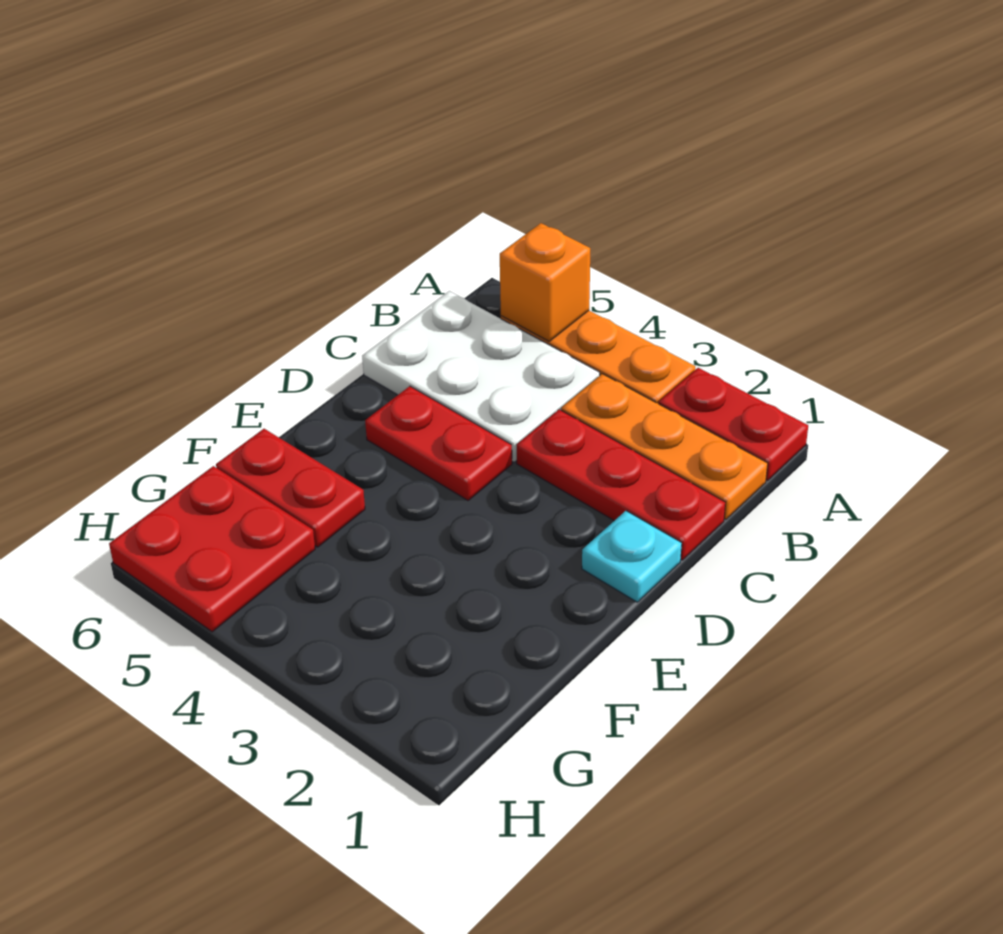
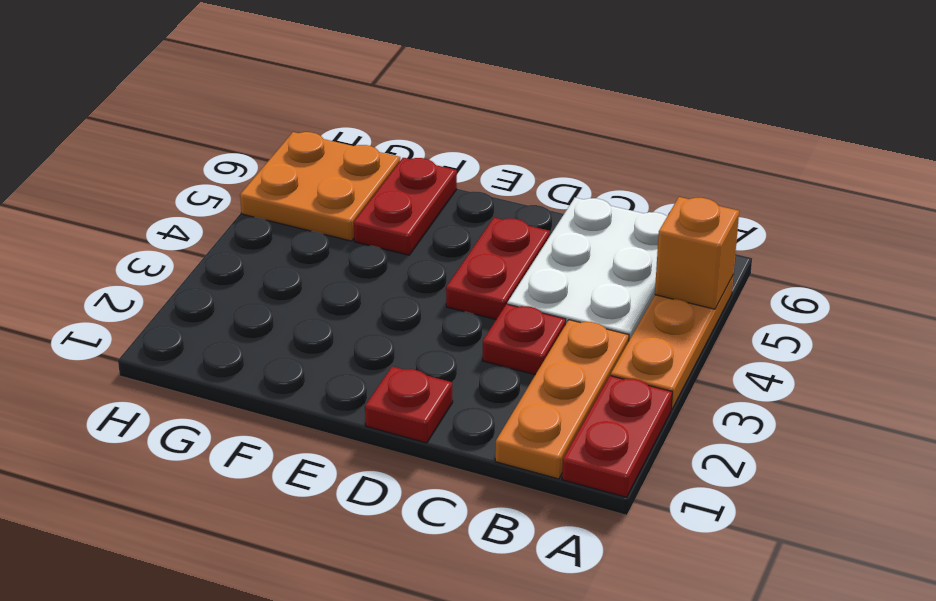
red 1x3 plate [517,409,726,560] -> red 1x1 plate [483,304,566,375]
cyan 1x1 plate [582,511,682,602] -> red 1x1 plate [365,367,453,443]
red 2x2 plate [109,466,315,632] -> orange 2x2 plate [240,132,400,241]

